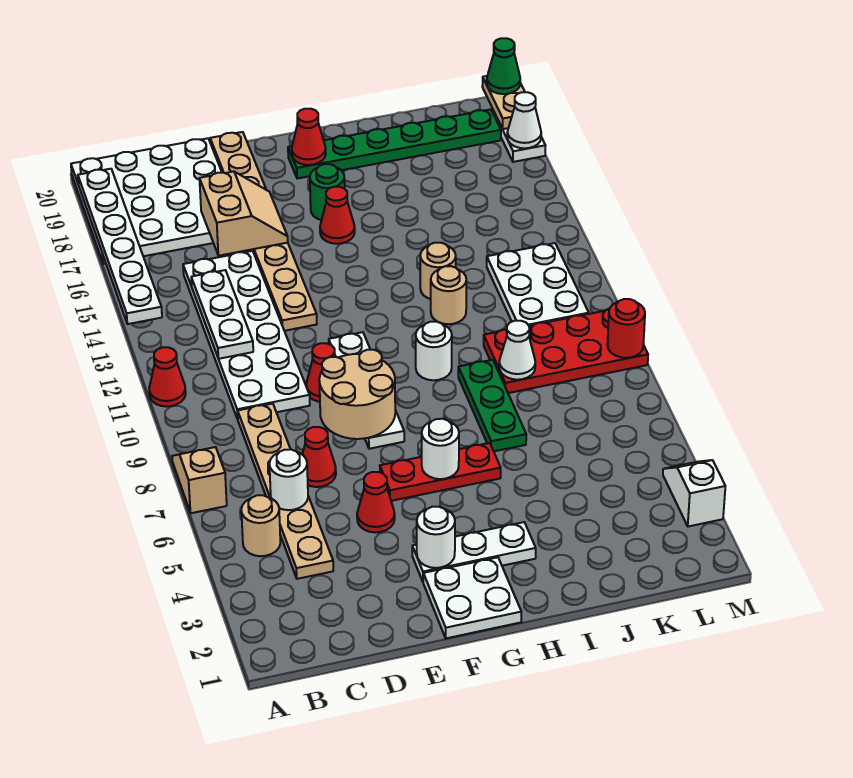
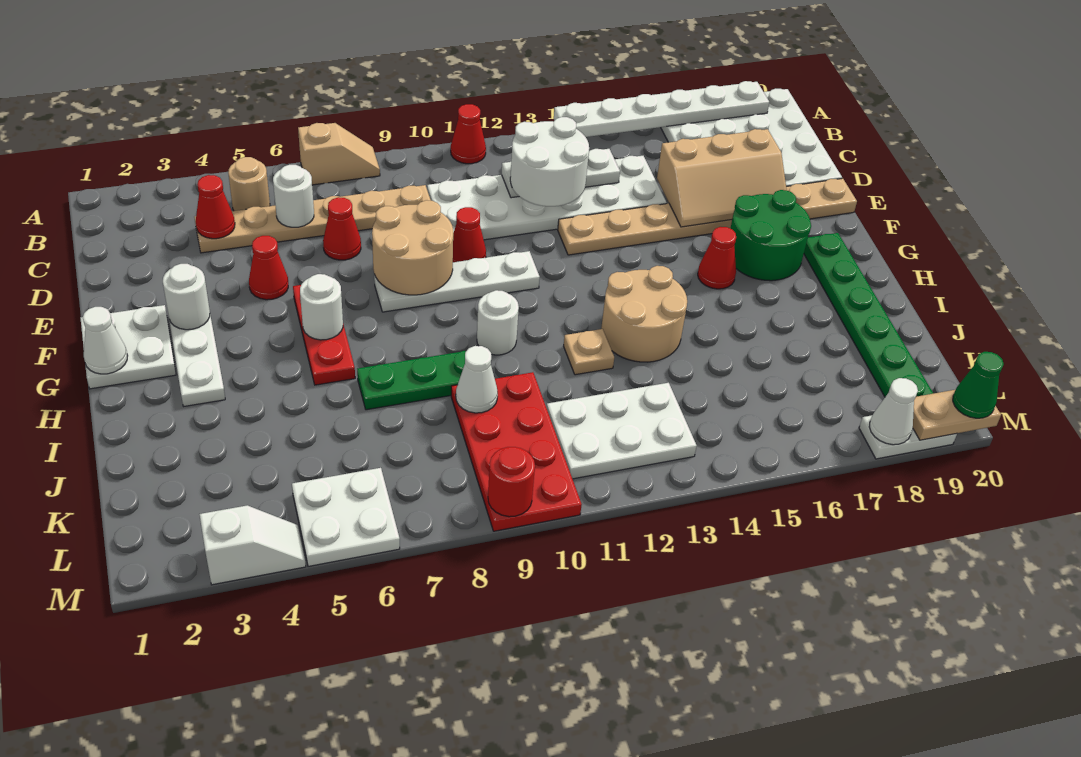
none -> white 2x2 round brick [510,117,589,206]
tan 2x2 slope [199,171,288,256] -> tan 2x3 slope [657,129,787,227]
none -> white 1x1 cone [83,307,128,374]
green 1x1 round brick [310,164,345,220] -> green 2x2 round brick [730,190,811,281]
red 1x1 cone [292,109,326,165] -> red 1x1 cone moved to [196,175,235,239]
tan 1x1 round brick [431,266,466,324] -> tan 1x1 plate [564,329,614,375]
tan 1x1 round brick [420,243,456,299] -> tan 2x2 round brick [601,266,687,362]
none -> white 2x2 plate [292,468,400,566]

